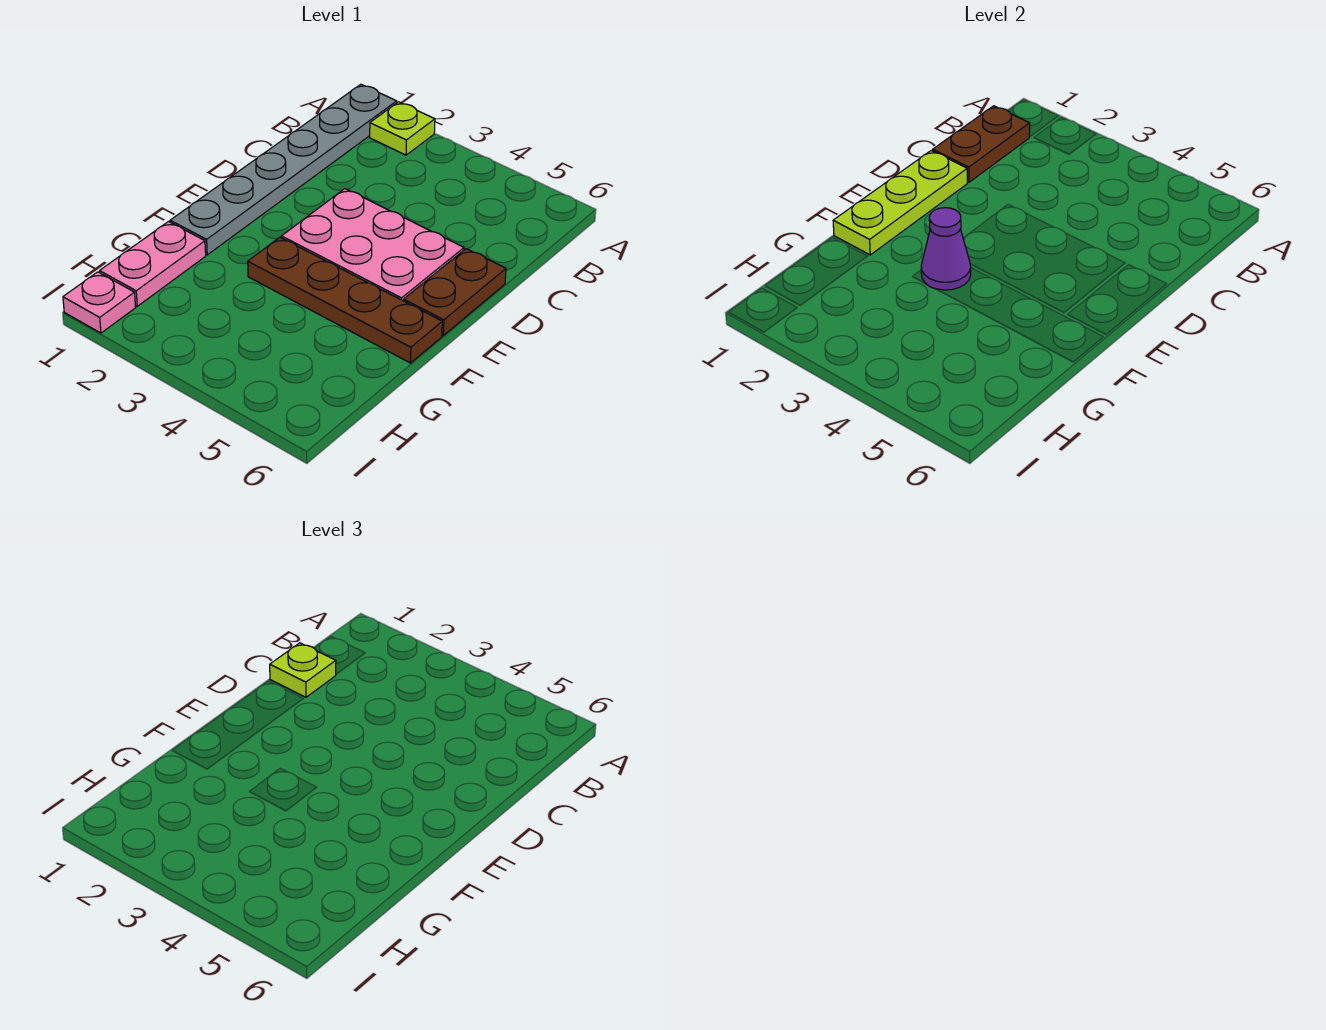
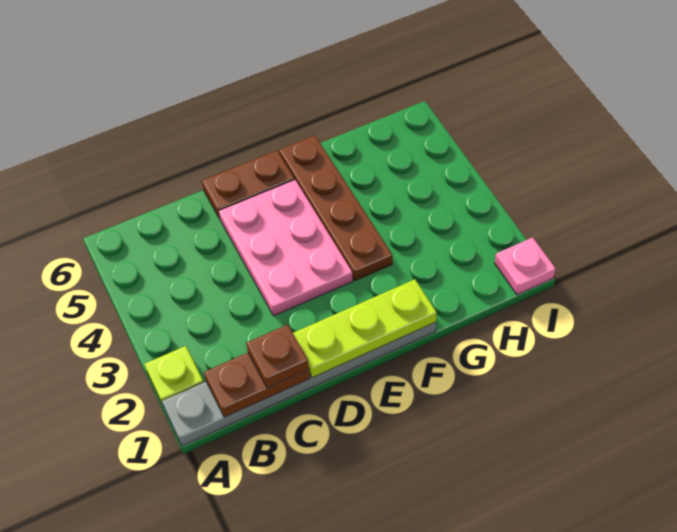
lime 1x1 plate [270,643,336,697] -> brown 1x1 plate [246,325,309,388]
purple 1x1 cone [921,208,971,290] -> none
pink 1x2 plate [100,222,206,306] -> none

